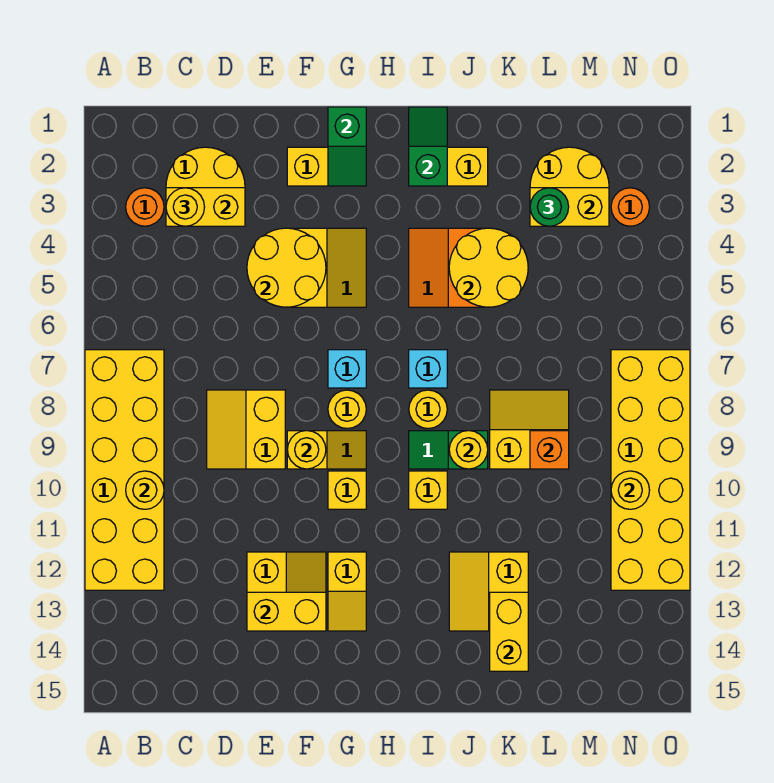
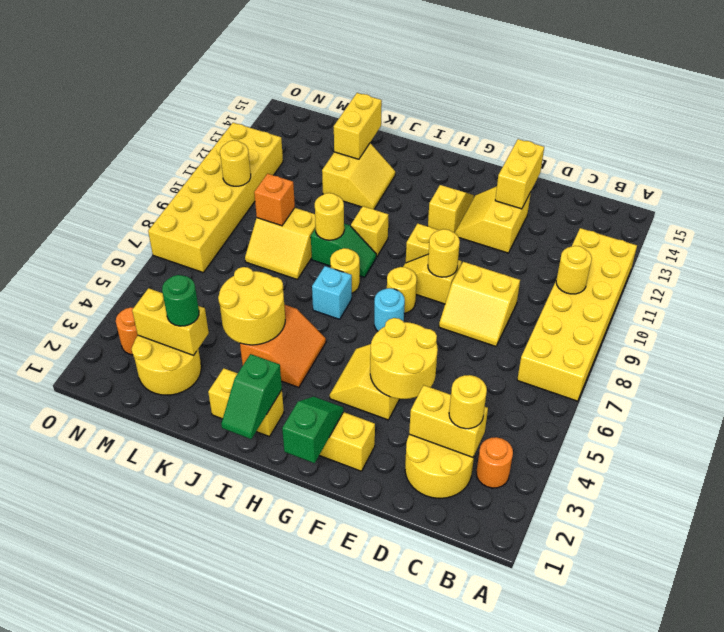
yellow 2x2 slope [207,390,285,469] -> yellow 2x2 slope turned to [439,262,520,346]
yellow 1x2 brick [247,592,326,631] -> yellow 1x2 brick turned to [495,139,544,209]
cyan 1x1 brick [328,350,366,388] -> cyan 1x1 round brick [374,288,405,331]

